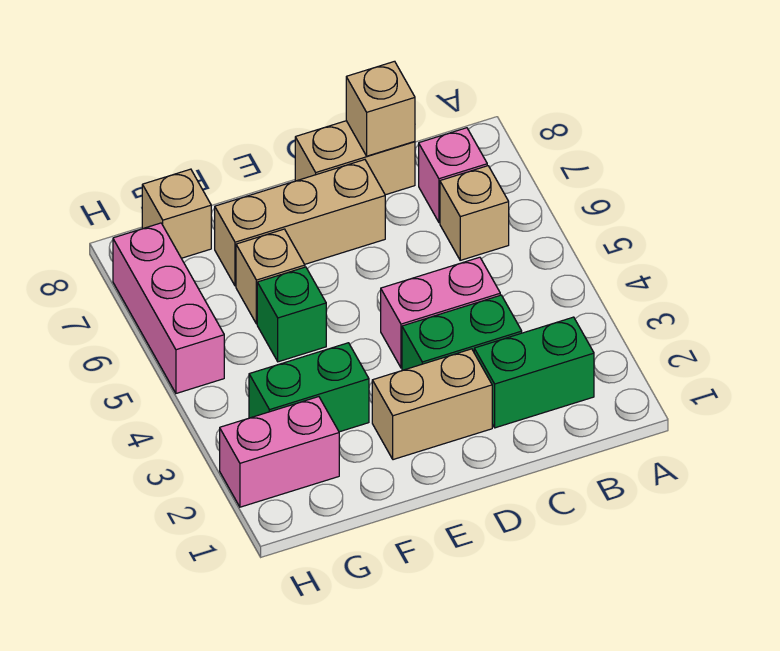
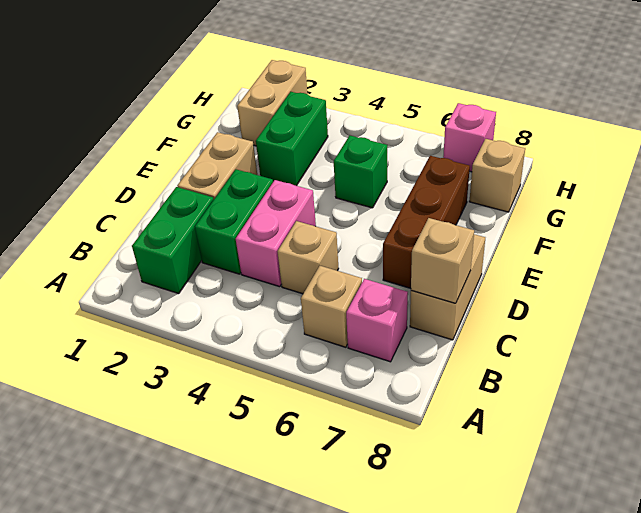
tan 1x3 brick [215,160,385,286] -> brown 1x3 brick [383,156,470,288]
tan 1x1 brick [236,229,305,324] -> tan 1x1 brick moved to [277,221,339,294]
pink 1x2 brick [220,397,339,507] -> tan 1x2 brick [237,60,307,146]
pink 1x3 brick [113,223,224,393] -> pink 1x1 brick [443,103,496,172]

